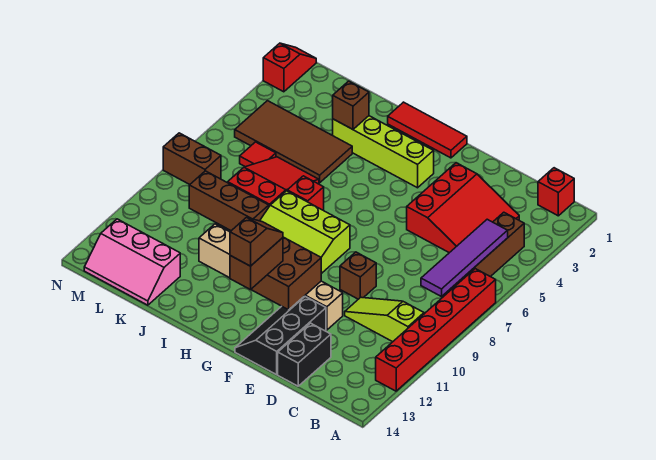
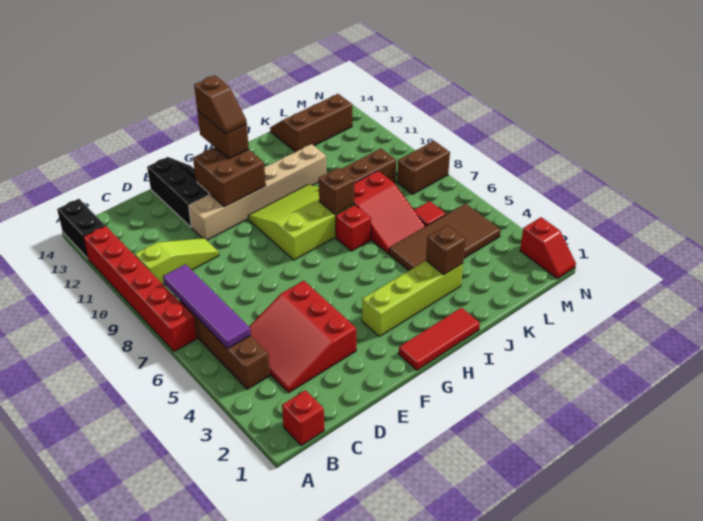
black 1x2 brick [278,323,331,386] -> black 1x2 brick moved to [57,199,105,259]
brown 1x1 brick [340,252,376,299] -> brown 1x1 brick moved to [319,168,354,214]
pink 2x3 slope [84,219,180,305] -> brown 2x3 slope [270,94,352,152]

